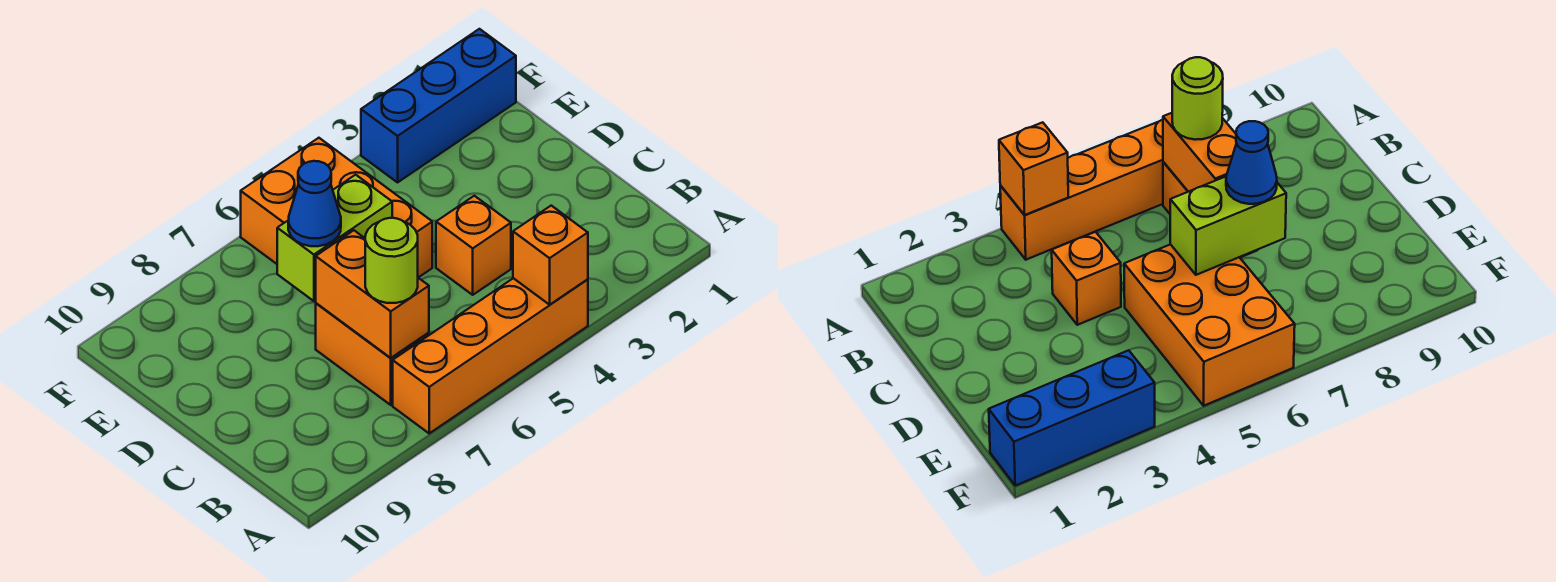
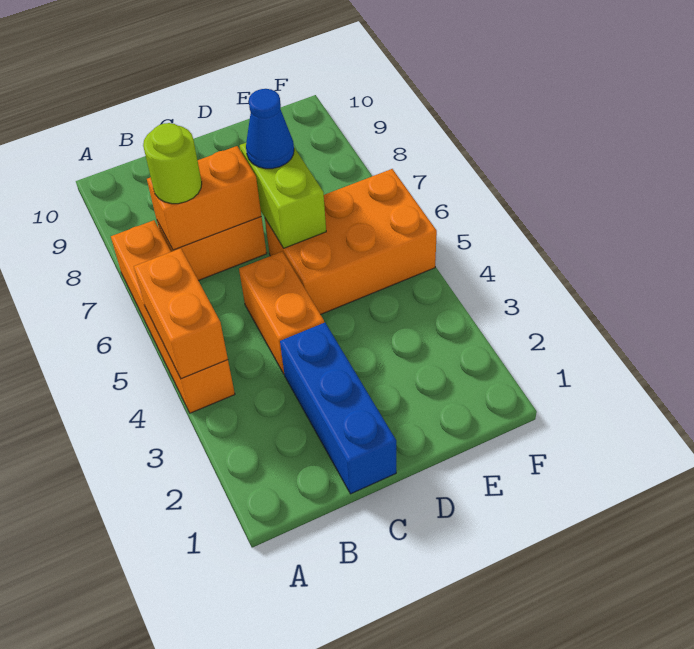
orange 1x1 brick [513,206,588,305] -> orange 1x2 brick [134,248,228,379]
orange 1x1 brick [436,196,511,295] -> orange 1x2 brick [239,252,324,374]
blue 1x3 brick [361,29,516,182] -> blue 1x3 brick moved to [280,322,396,494]

